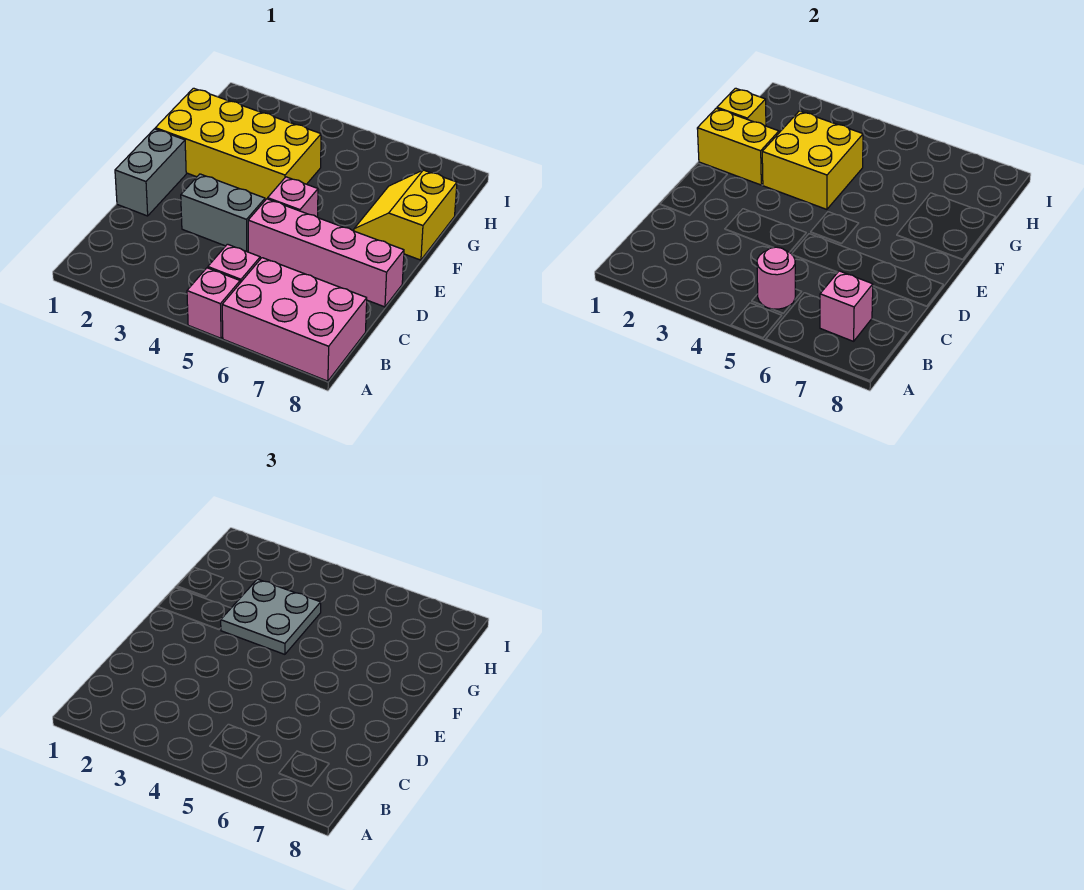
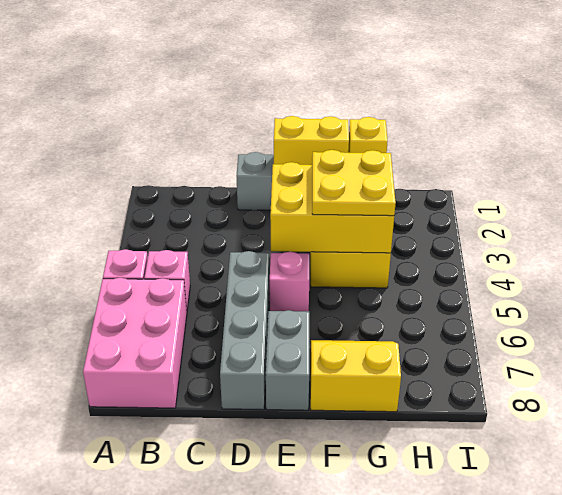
pink 1x1 round brick [757,247,795,309] -> none
pink 1x1 brick [820,271,873,341] -> none
grey 1x2 brick [181,174,265,252] -> grey 1x2 brick moved to [266,310,309,410]
pink 1x4 brick [248,199,404,307] -> grey 1x4 brick [220,251,269,410]
yellow 1x2 brick [697,108,779,185] -> yellow 1x2 brick turned to [274,116,349,165]
yellow 2x2 brick [762,111,863,209] -> yellow 2x3 brick [270,162,394,253]
grey 2x2 plate [221,579,321,654] -> yellow 2x2 plate [312,150,396,216]

